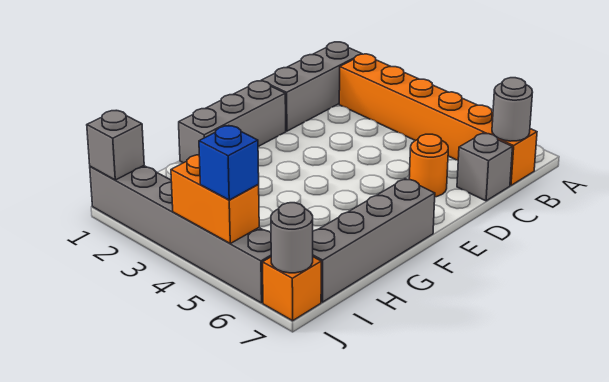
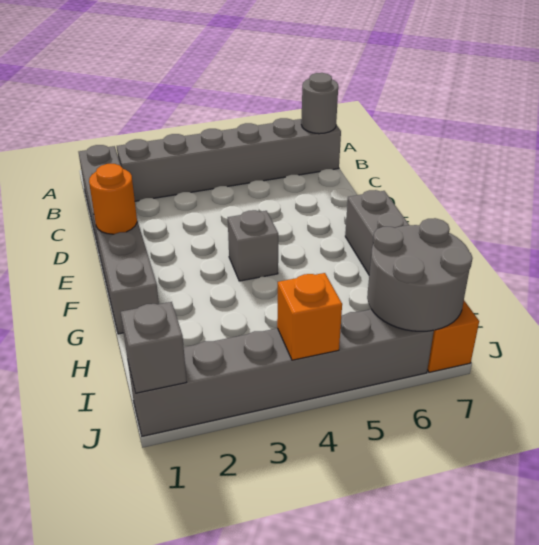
orange 1x6 brick [339,54,537,185] -> grey 1x6 brick [117,118,341,201]
grey 1x1 brick [457,133,513,201] -> grey 1x1 brick moved to [228,210,278,281]
orange 1x1 round brick [409,134,448,197] -> orange 1x1 round brick moved to [89,164,137,234]
orange 1x2 brick [171,155,259,243] -> orange 1x1 brick [277,273,342,360]
blue 1x1 brick [199,126,259,200] -> none
grey 1x1 round brick [271,203,313,273] -> grey 2x2 round brick [367,218,472,331]

